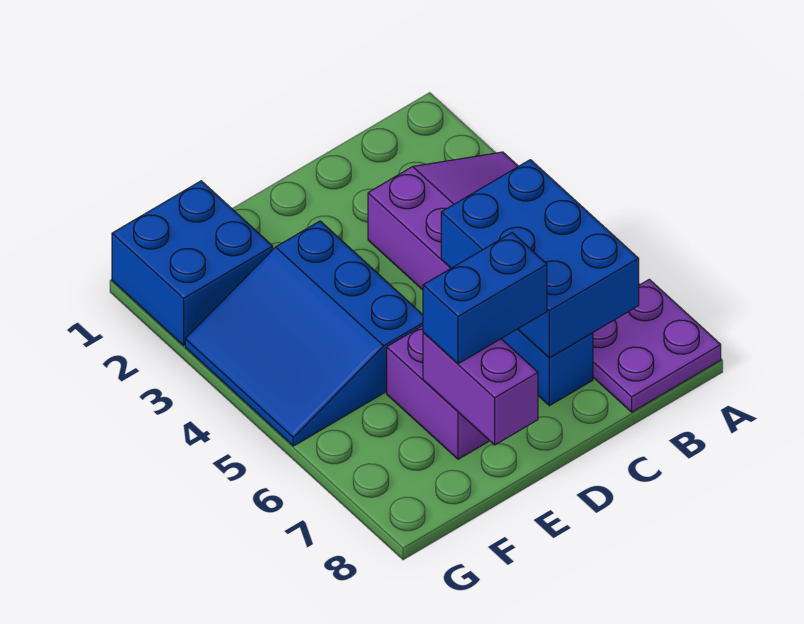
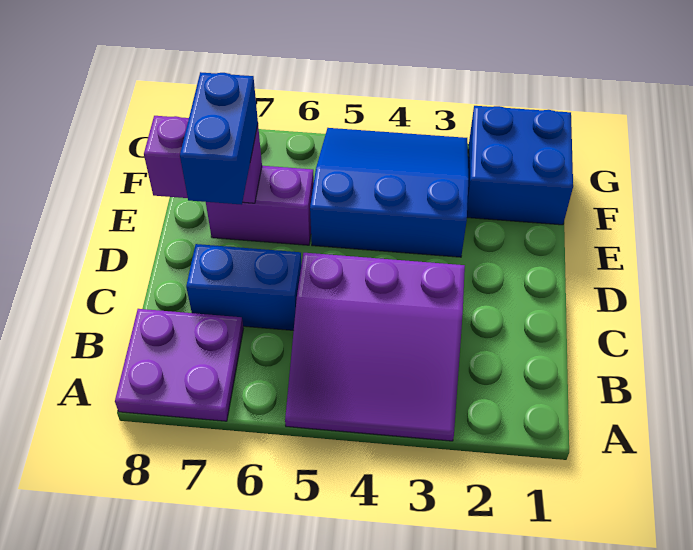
blue 2x3 brick [441,160,639,358] -> none

